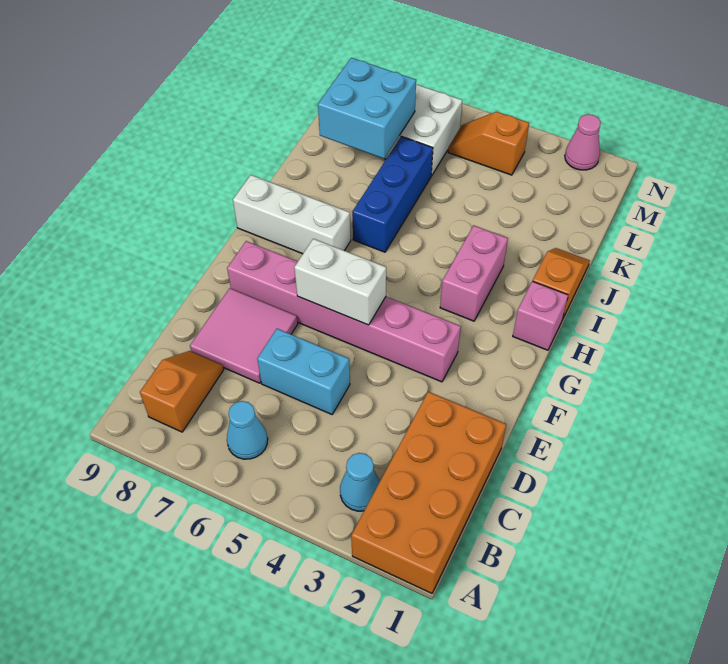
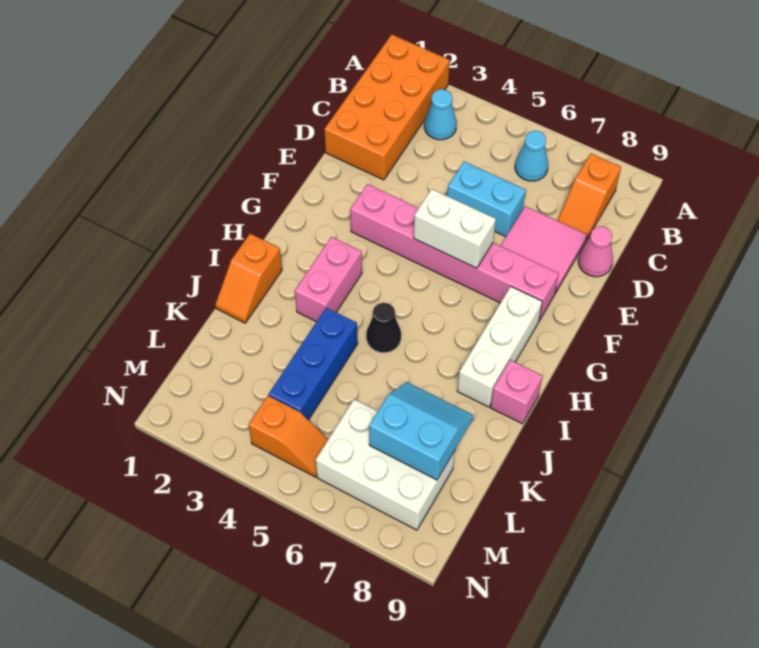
pink 1x1 brick [513,281,568,350] -> pink 1x1 brick moved to [491,360,542,424]
white 1x3 brick [233,175,351,254] -> white 1x3 brick turned to [457,287,542,407]
none -> black 1x1 cone [366,302,401,353]
blue 1x3 brick [352,136,433,252] -> blue 1x3 brick moved to [269,308,358,420]
cyan 2x2 brick [318,58,416,159] -> cyan 2x2 slope [369,382,473,480]
pink 1x1 cone [565,114,601,170] -> pink 1x1 cone moved to [578,226,613,277]

